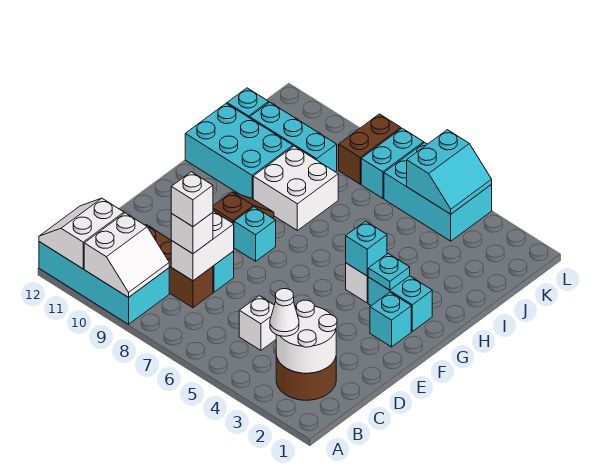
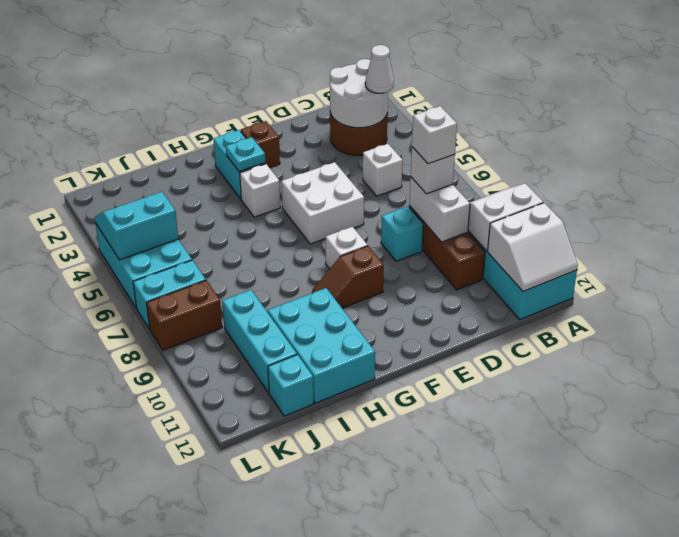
white 1x2 brick [171,211,234,281] -> white 1x2 brick turned to [409,177,470,242]
cyan 1x1 brick [370,292,411,347] -> brown 1x1 brick [241,121,280,168]
cyan 1x1 brick [234,207,276,261] -> white 1x1 brick [326,227,368,269]
cyan 1x1 brick [346,221,387,276] -> none
white 2x2 brick [253,146,338,230] -> white 2x2 brick moved to [281,162,364,244]

